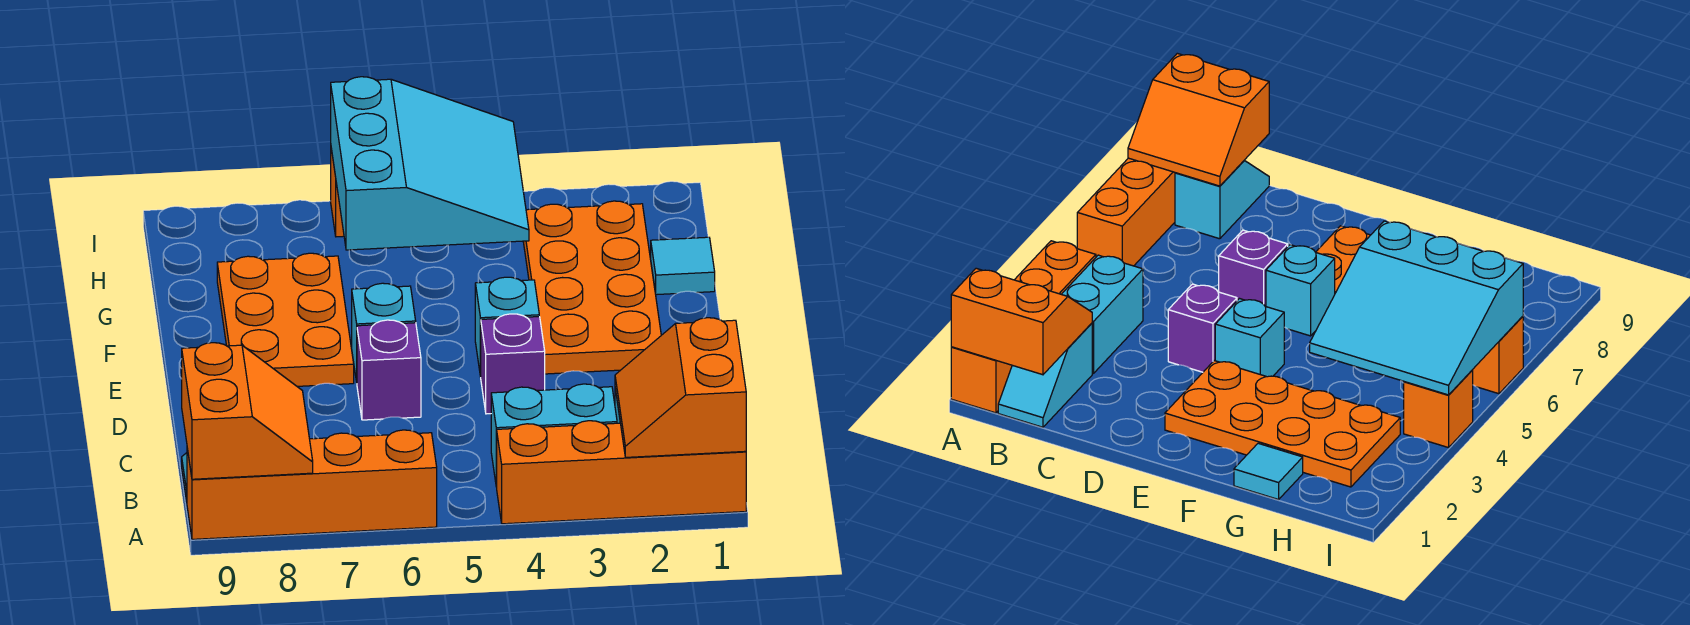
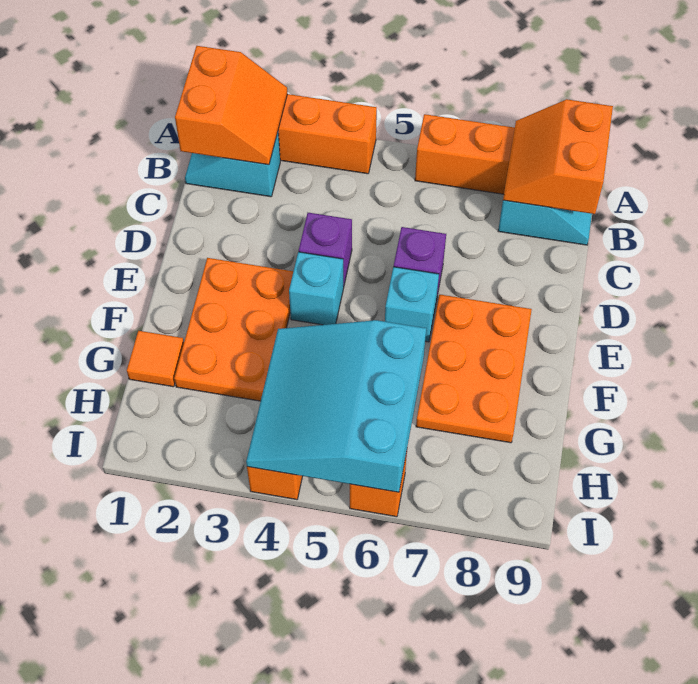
cyan 1x2 brick [491,384,617,487] -> none
orange 2x4 plate [523,201,661,374] -> orange 2x3 plate [174,258,293,401]
cyan 1x1 tile [651,237,715,295] -> orange 1x1 tile [127,331,184,387]

